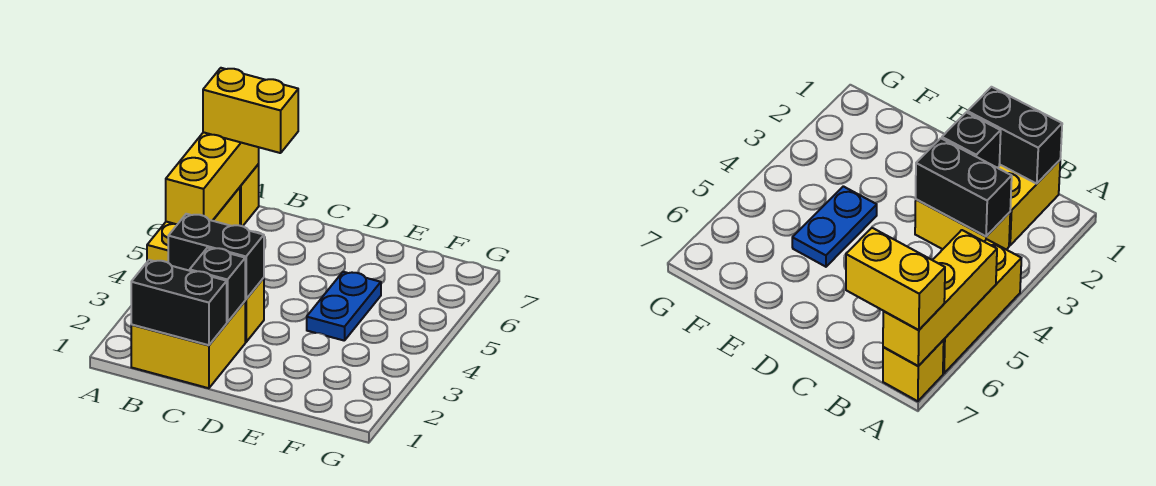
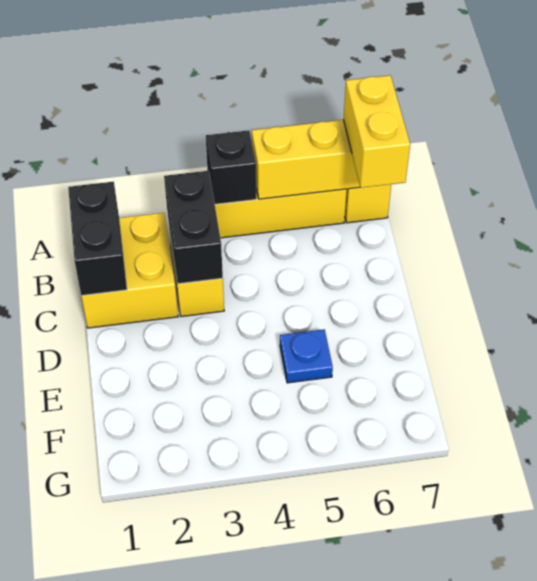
black 1x1 brick [190,248,245,322] -> black 1x1 brick moved to [206,130,256,204]
blue 1x2 plate [307,272,381,341] -> blue 1x1 plate [280,329,333,383]

